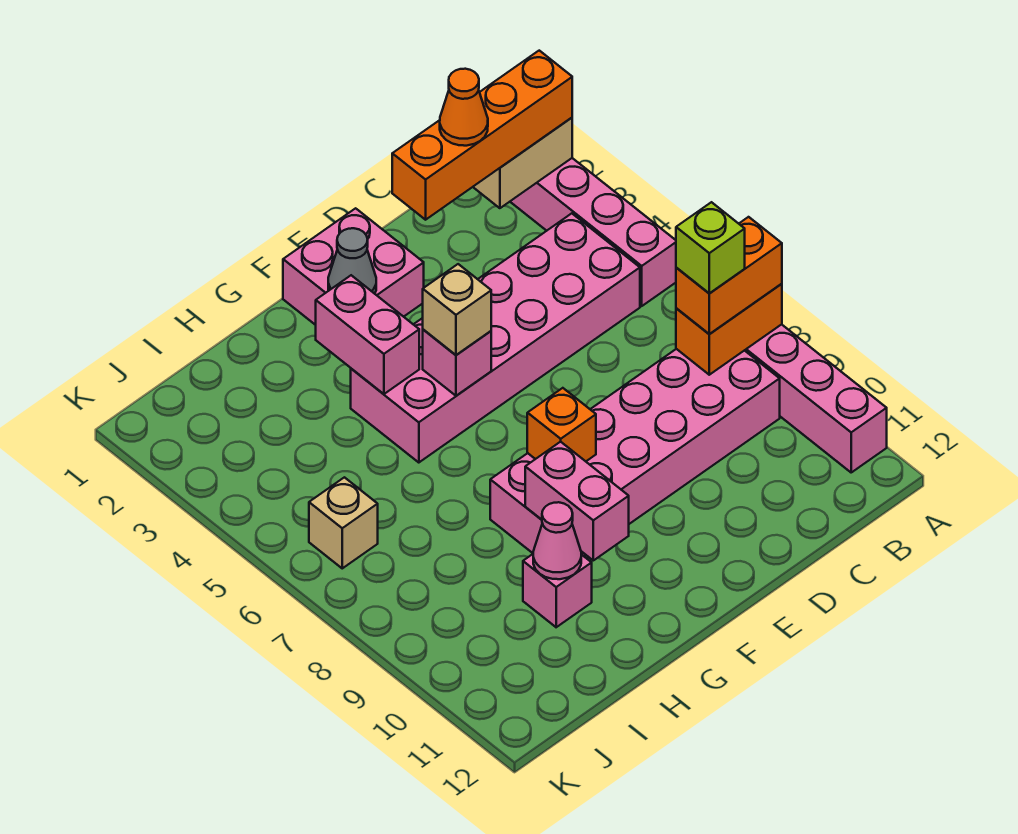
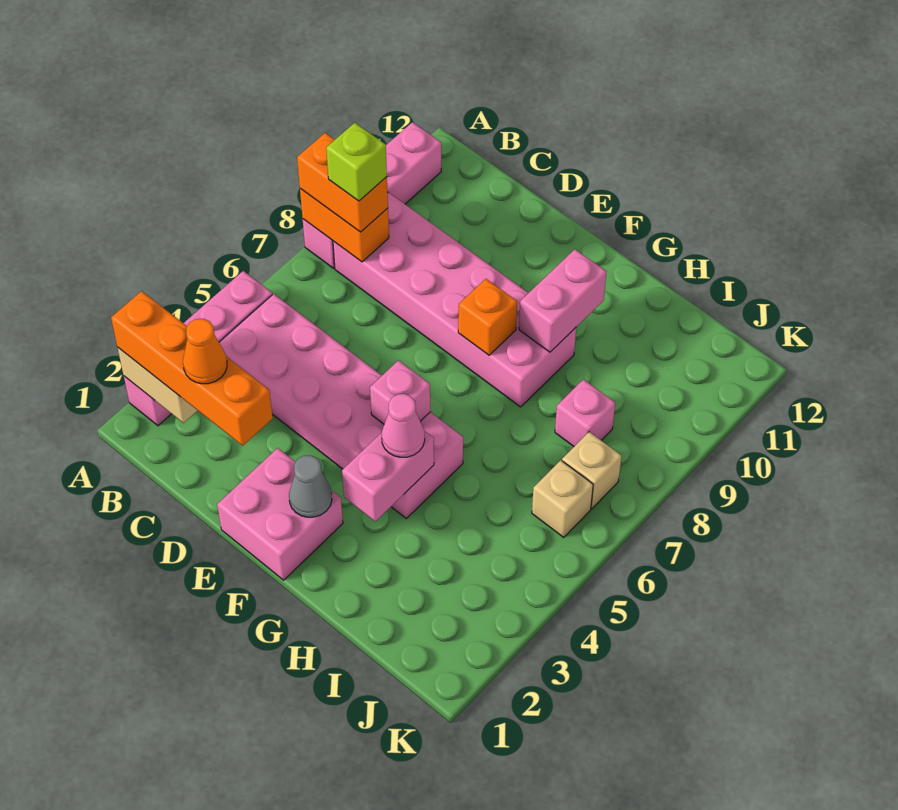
tan 1x1 brick [423,264,491,355] -> tan 1x1 brick moved to [562,432,621,509]
pink 1x1 brick [523,554,592,627] -> pink 1x1 brick moved to [555,380,615,446]
pink 1x1 cone [533,502,581,579] -> pink 1x1 cone moved to [382,394,425,457]

